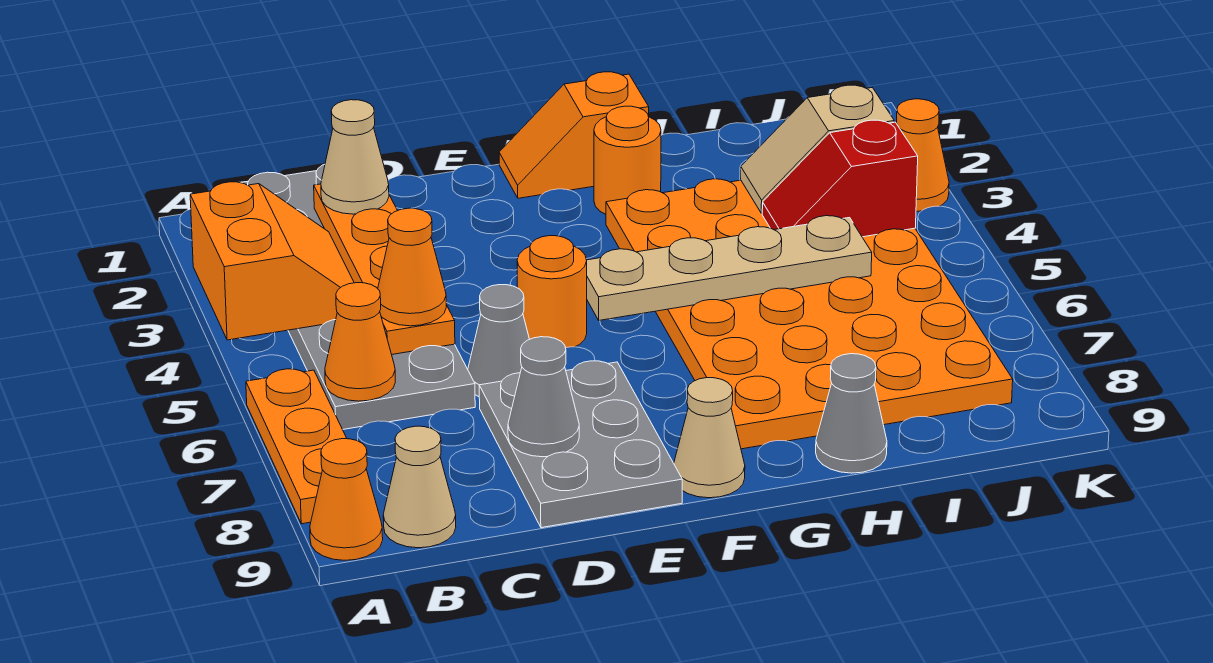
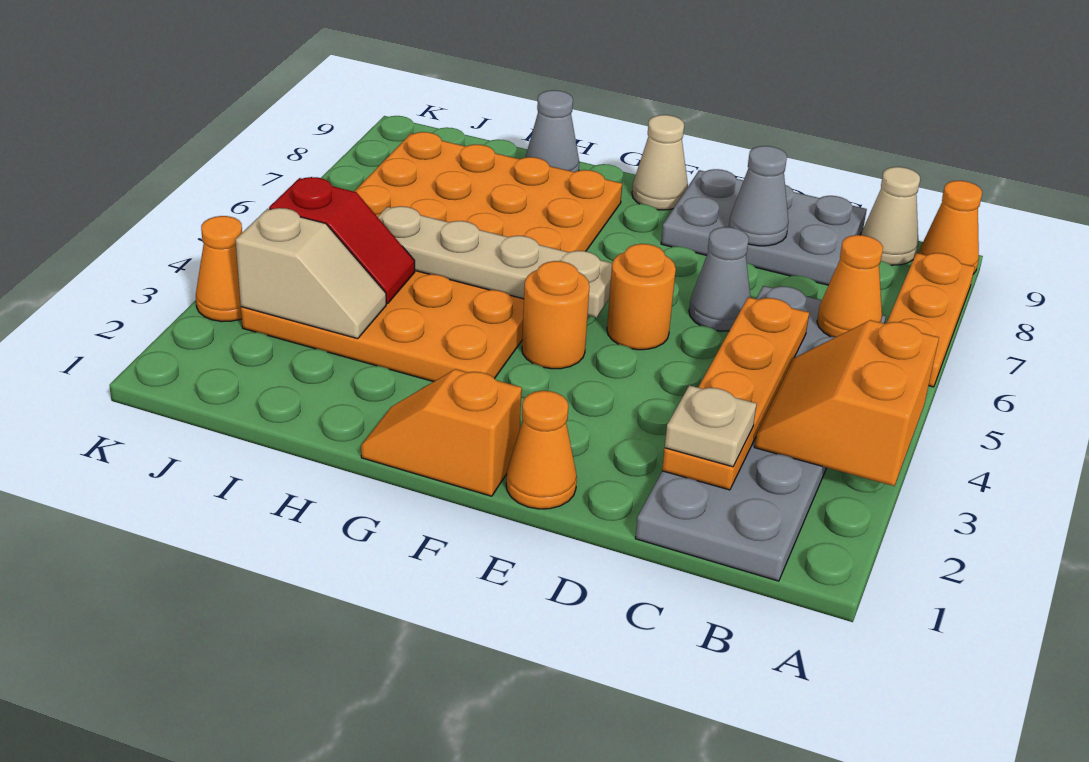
tan 1x1 cone [321,100,389,214] -> tan 1x1 plate [665,385,757,467]
orange 1x1 cone [378,208,446,326] -> orange 1x1 cone moved to [506,391,577,509]
grey 2x3 plate [479,361,682,528] -> grey 2x3 plate turned to [661,169,867,285]
orange 1x2 slope [499,72,649,198] -> orange 1x2 slope turned to [361,369,522,496]
orange 1x1 round brick [594,106,661,214] -> orange 1x1 round brick moved to [522,261,590,369]

